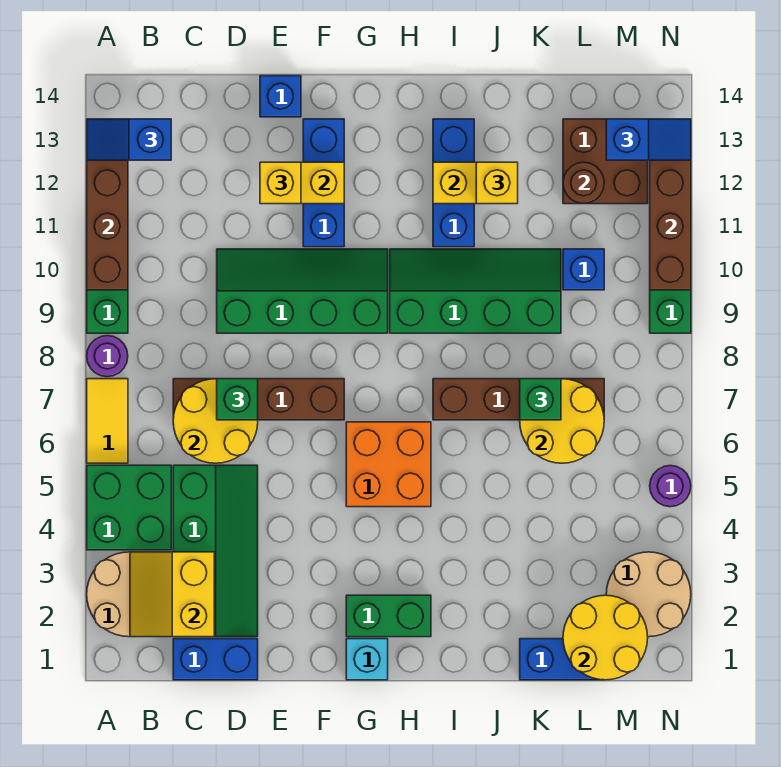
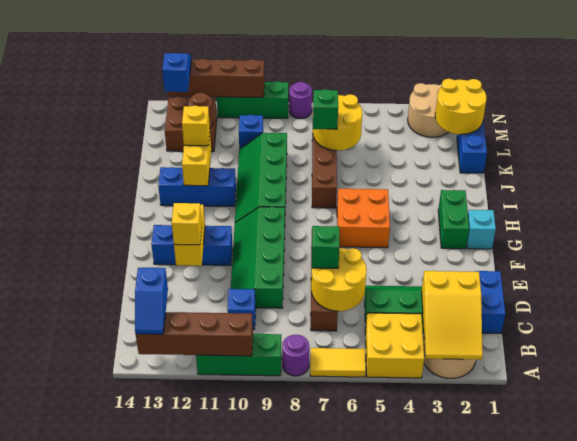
green 2x2 brick [87,465,171,550] -> yellow 2x2 brick [365,313,424,378]
yellow 2x2 slope [130,552,214,637] -> yellow 2x3 slope [422,271,483,360]
blue 1x1 brick [260,76,301,117] -> blue 1x1 brick moved to [228,289,256,330]
purple 1x1 round brick [650,465,691,507] -> purple 1x1 round brick moved to [289,82,312,119]

